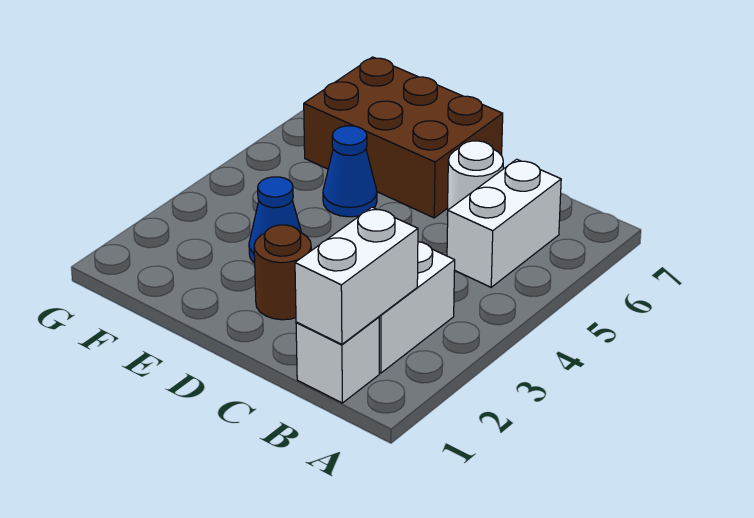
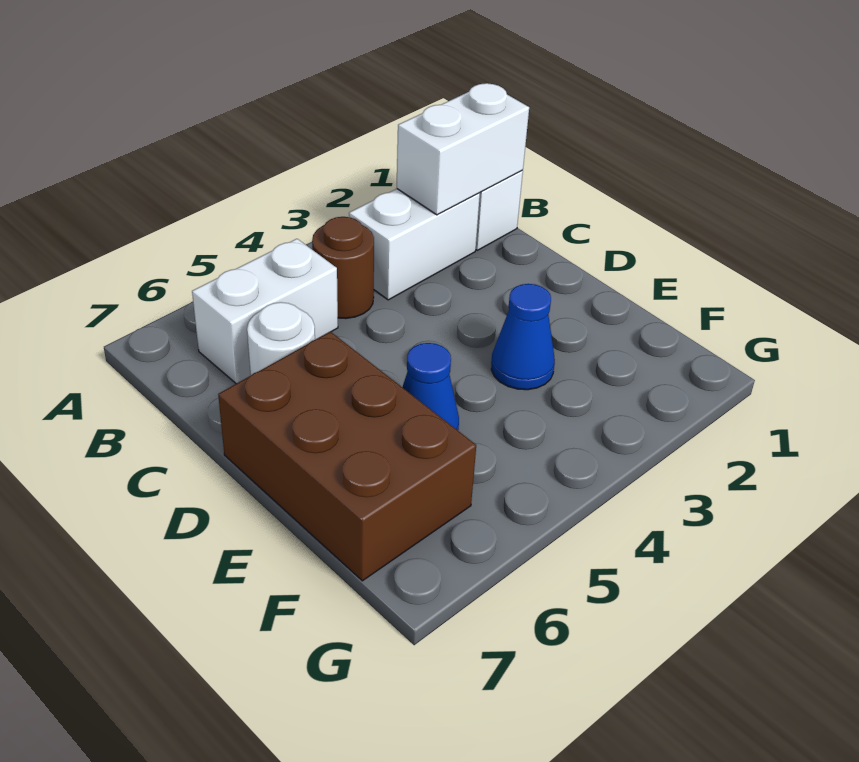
brown 1x1 round brick [254,225,311,320] -> brown 1x1 round brick moved to [312,217,374,319]

